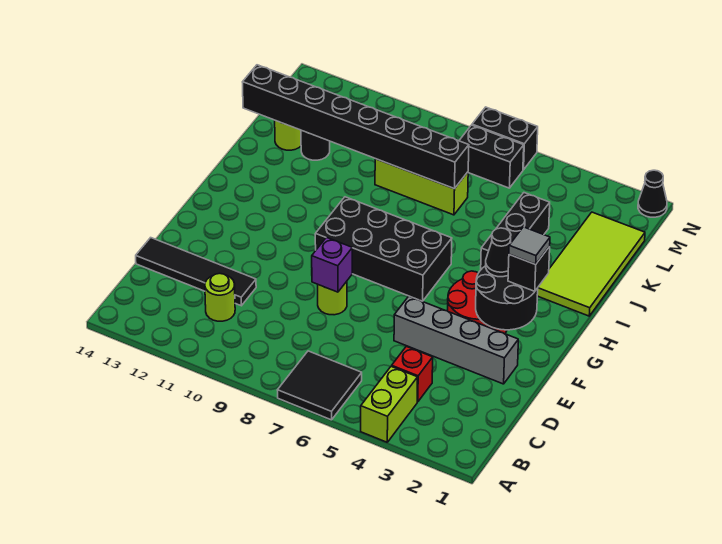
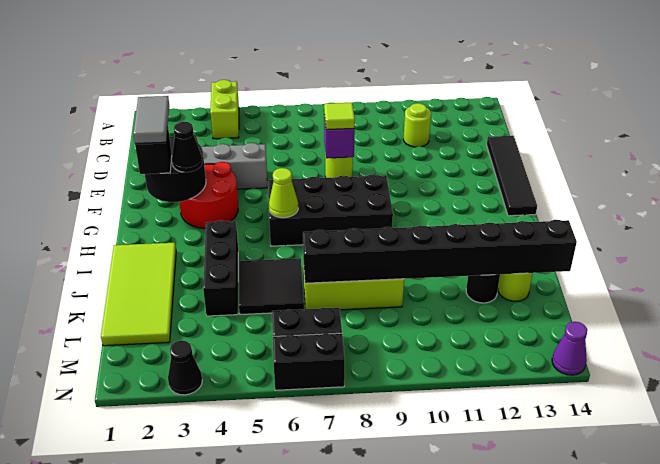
black 2x2 tile [278,351,362,420] -> black 2x2 tile moved to [239,258,304,315]
red 1x1 brick [392,346,433,402] -> none
black 1x4 tile [136,238,256,306] -> black 1x4 tile turned to [487,136,537,216]
none -> lime 1x1 tile [324,103,355,130]
grey 1x1 tile [509,227,550,264] -> grey 1x2 tile [133,96,169,144]
none -> lime 1x1 cone [269,168,298,218]
black 1x1 cone [638,170,667,217] -> black 1x1 cone moved to [168,341,202,395]
none -> purple 1x1 cone [552,322,587,375]

